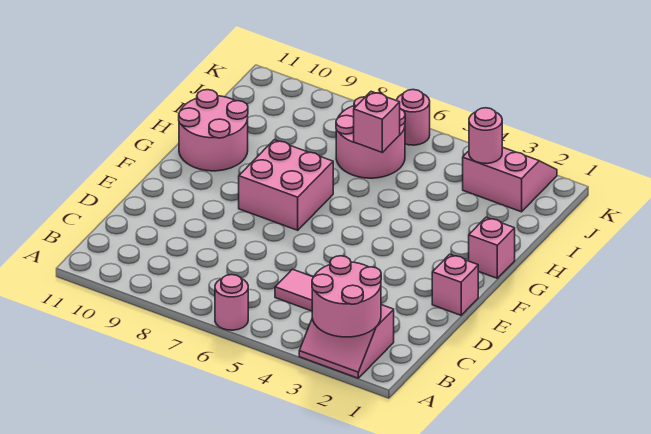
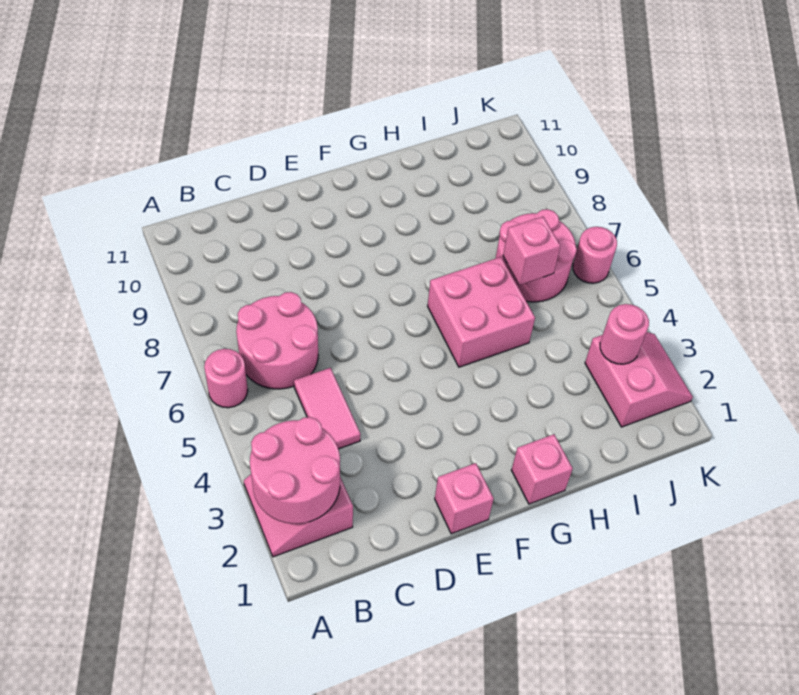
pink 2x2 brick [239,140,333,230] -> pink 2x2 brick moved to [428,257,535,367]
pink 2x2 round brick [179,90,248,171] -> pink 2x2 round brick moved to [236,292,318,389]

